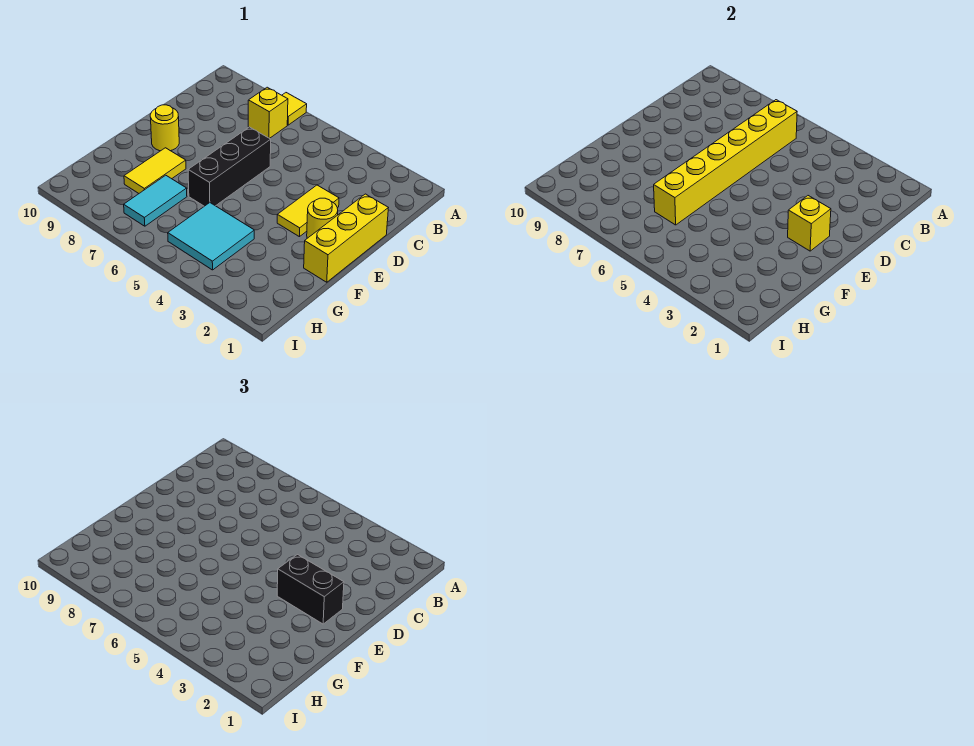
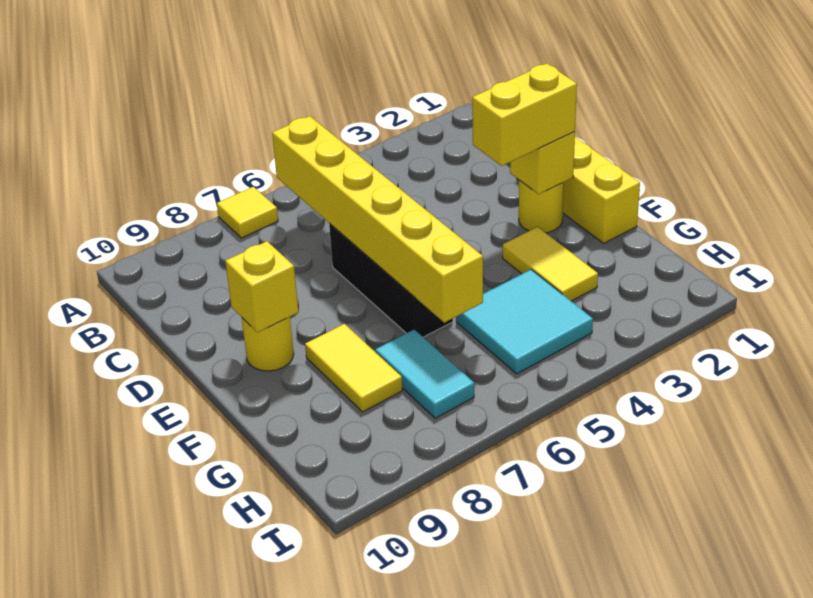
yellow 1x1 brick [248,87,288,139] -> yellow 1x1 brick moved to [225,241,299,333]
yellow 1x2 tile [277,185,339,237] -> yellow 1x2 tile moved to [502,227,598,301]
black 1x2 brick [277,555,344,624] -> yellow 1x2 brick [472,64,577,166]

